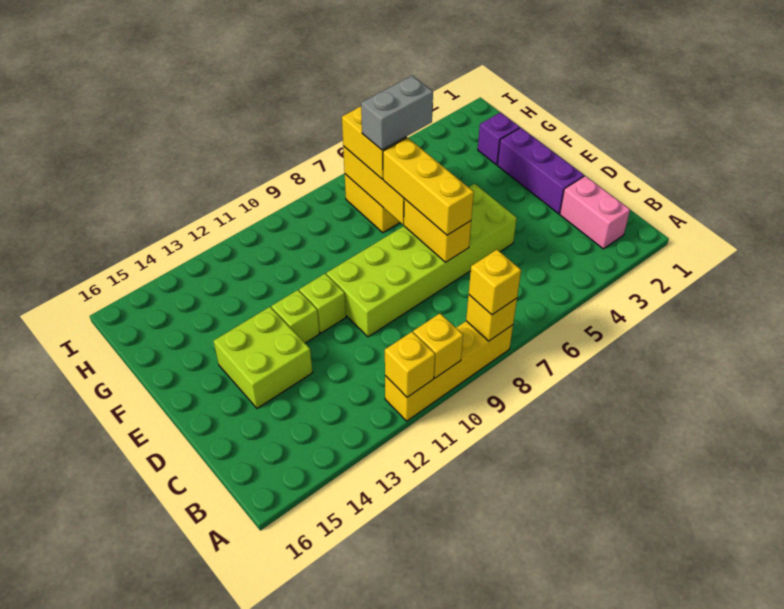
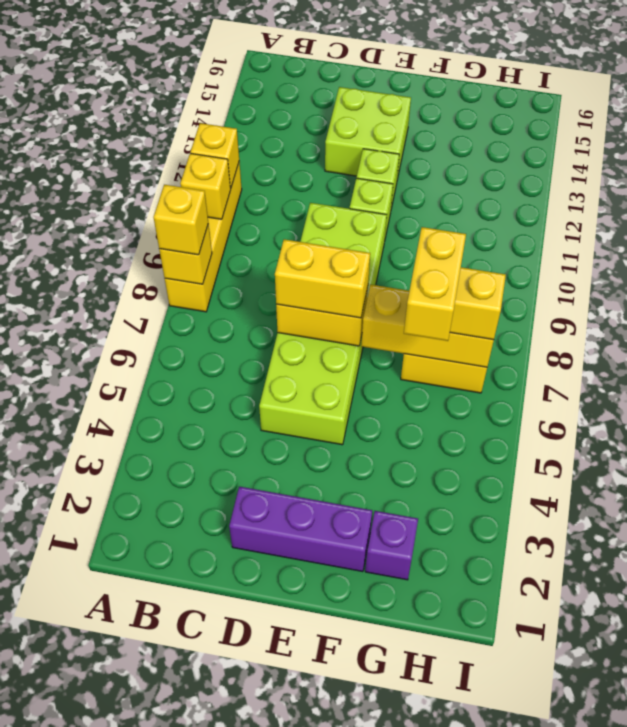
pink 1x2 brick [560,176,630,249] -> none
yellow 1x3 brick [383,138,474,235] -> yellow 1x2 brick [275,239,370,318]
grey 1x2 brick [361,76,433,150] -> yellow 1x2 brick [404,227,466,341]

